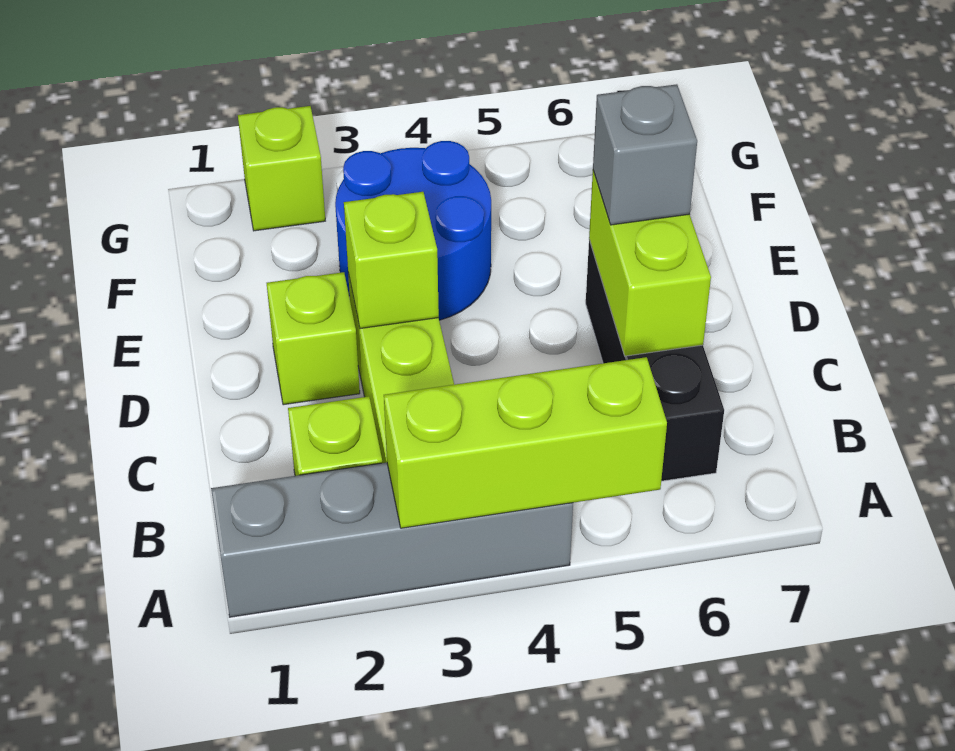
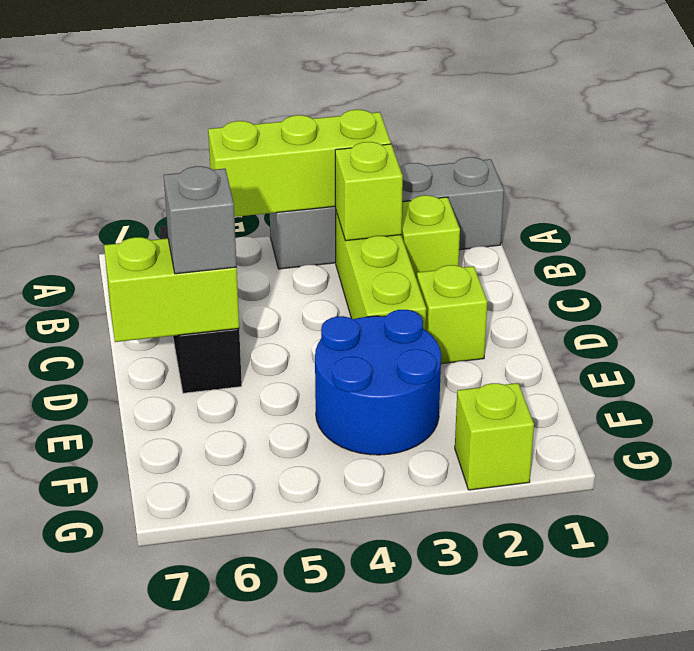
lime 1x2 brick [589,171,711,356] -> lime 1x2 brick turned to [104,237,239,342]
lime 1x1 brick [344,192,439,328] -> lime 1x1 brick moved to [335,142,403,241]

